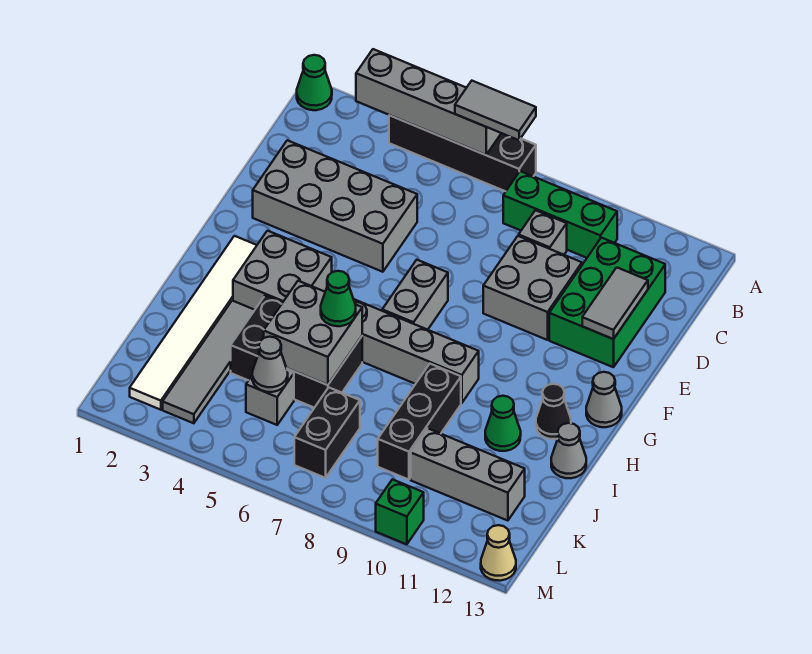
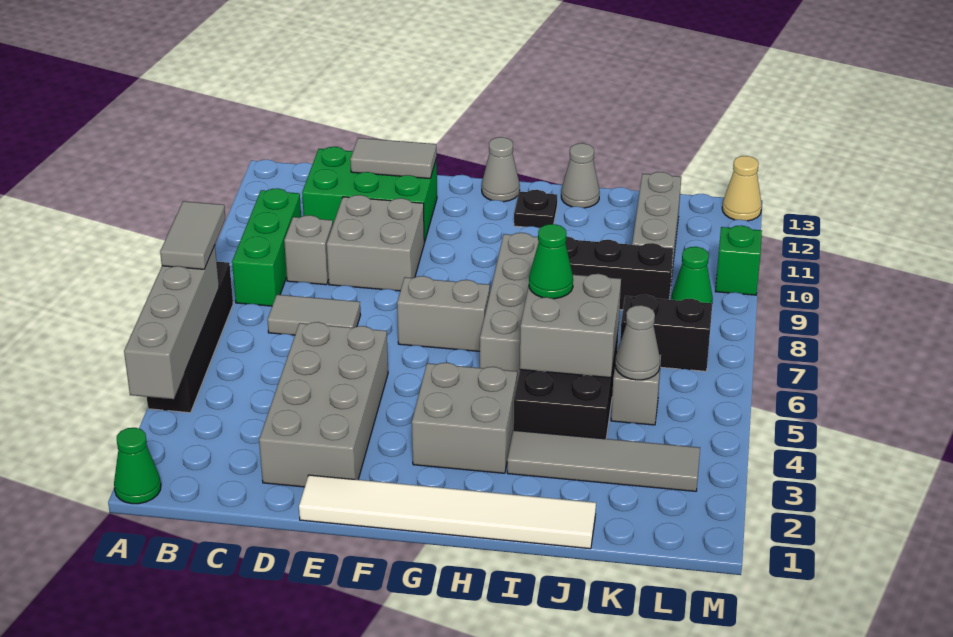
none -> grey 1x2 tile [267,295,360,335]
white 1x6 tile [130,236,257,410] -> white 1x6 tile moved to [299,475,596,549]
black 1x1 cone [536,384,571,439] -> black 1x1 plate [514,190,557,228]
green 1x1 cone [485,396,521,451] -> green 1x1 cone moved to [671,247,713,303]

